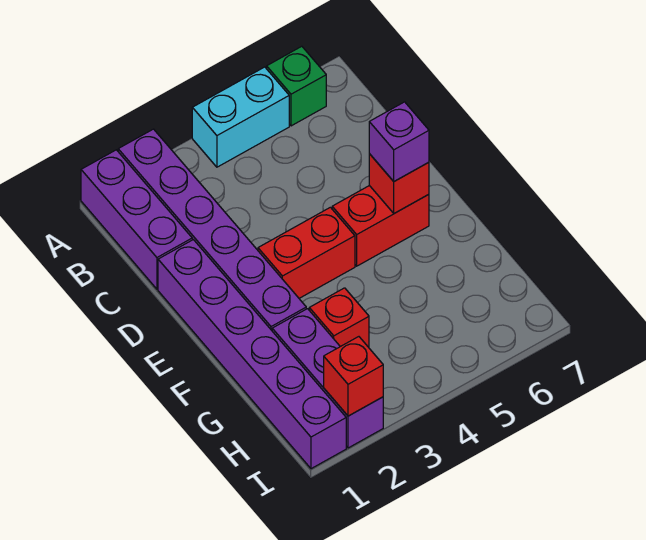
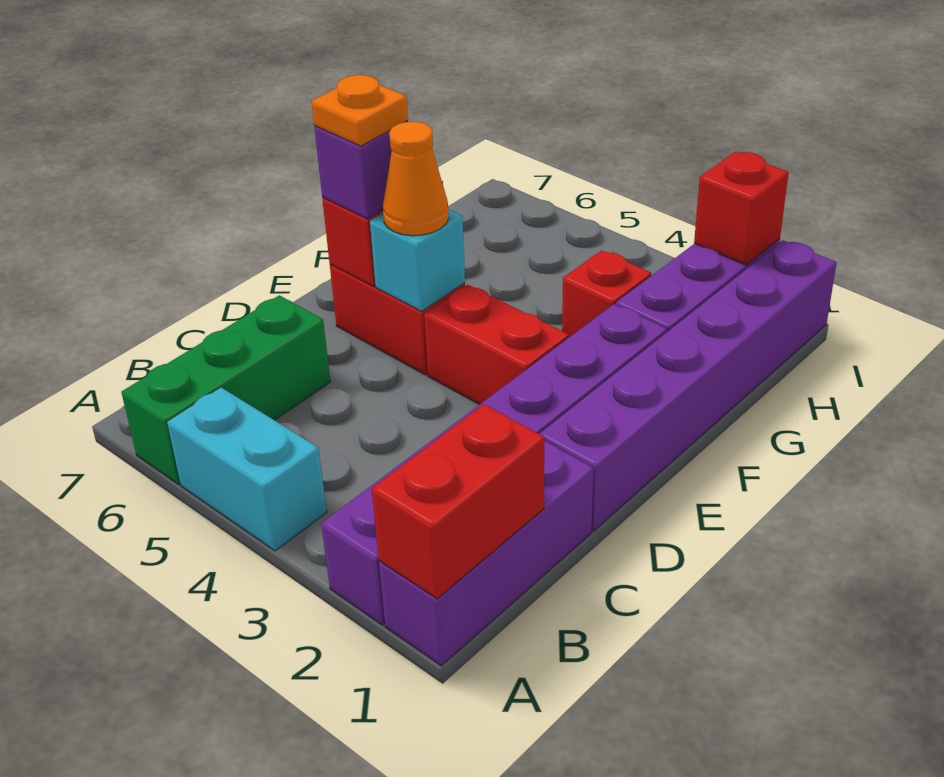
none -> red 1x2 brick [372,404,544,599]
green 1x1 brick [267,46,326,126] -> green 1x3 brick [121,295,331,484]
none -> cyan 1x1 brick [370,209,465,311]
none -> orange 1x1 cone [383,122,449,236]
none -> orange 1x1 plate [312,75,408,146]

